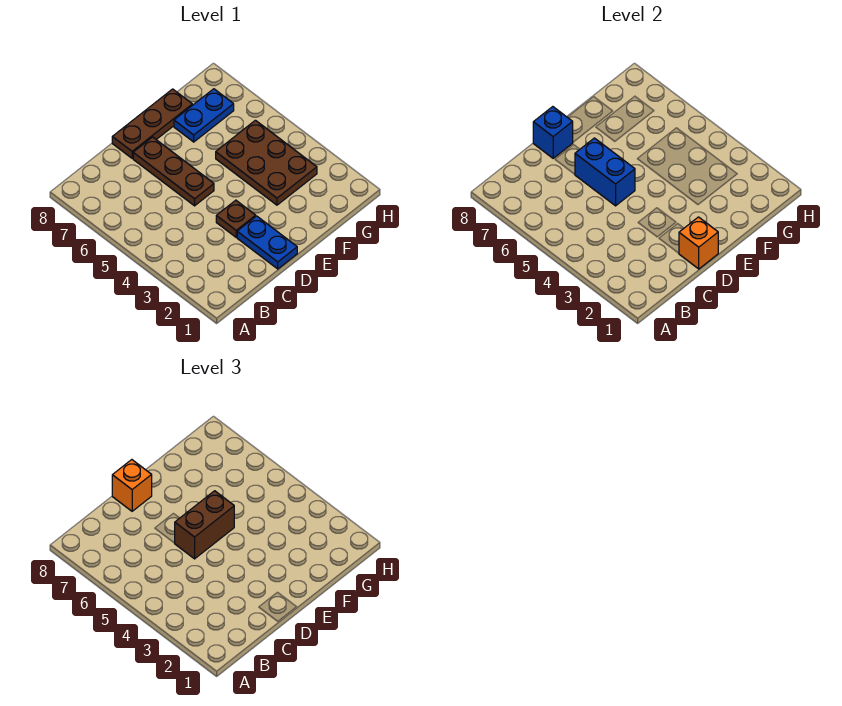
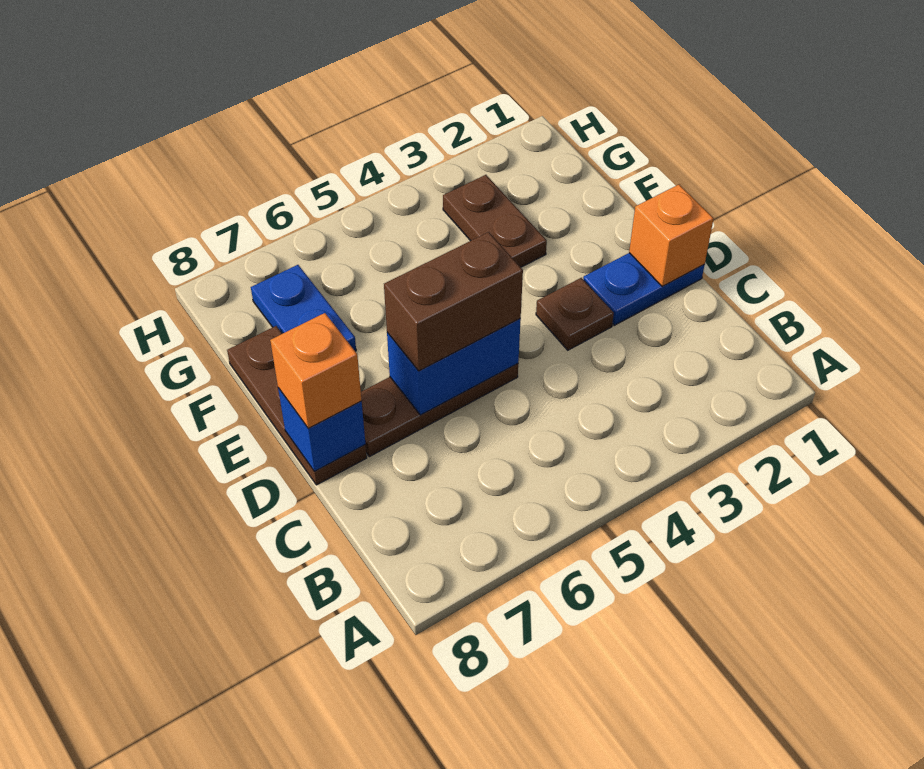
brown 1x2 brick [175,491,234,559] -> brown 1x2 brick turned to [384,232,523,371]
brown 2x3 plate [216,120,317,205] -> brown 1x2 plate [443,175,547,267]

